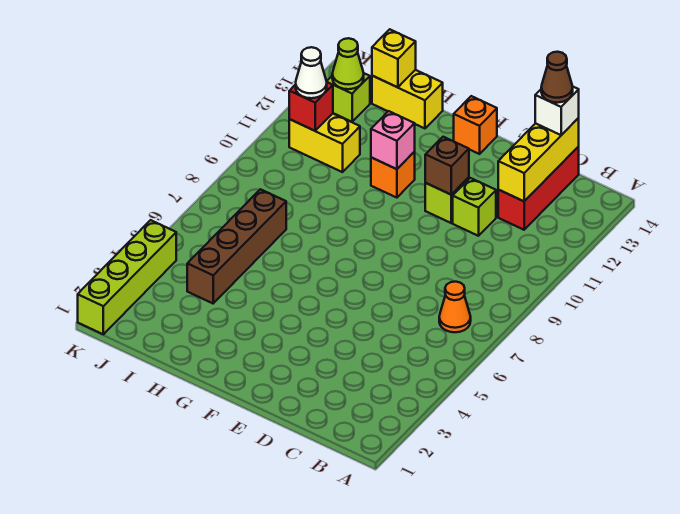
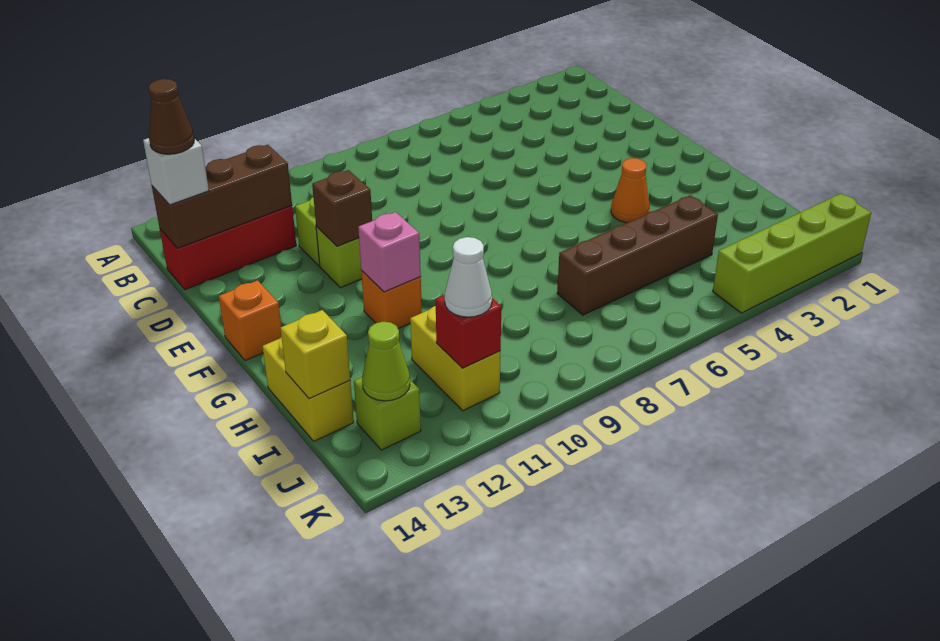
orange 1x1 cone [439,282,471,332] -> orange 1x1 cone moved to [611,158,650,223]
yellow 1x3 brick [498,118,579,201] -> brown 1x3 brick [152,145,292,248]

